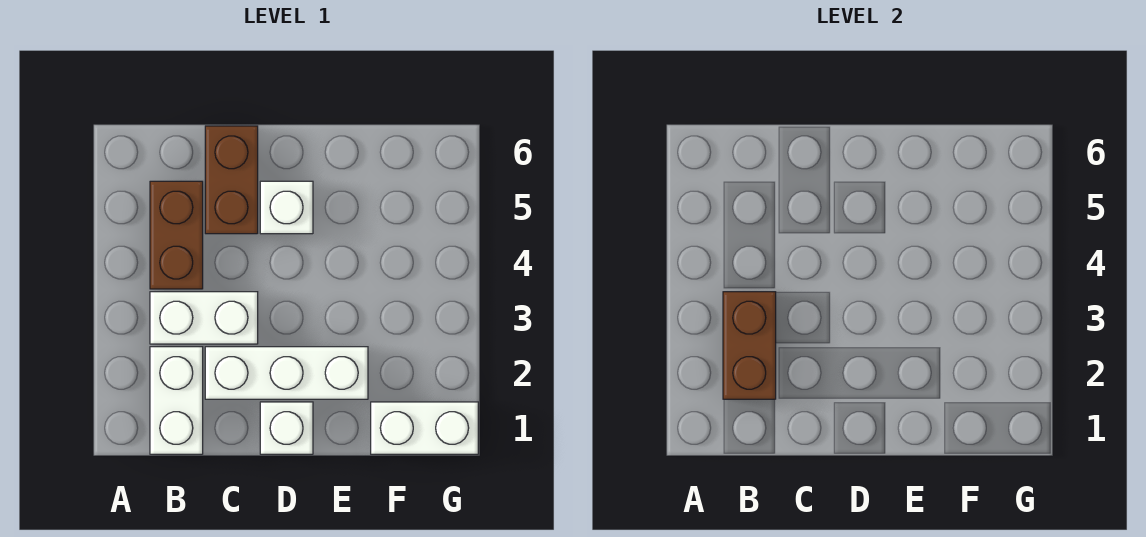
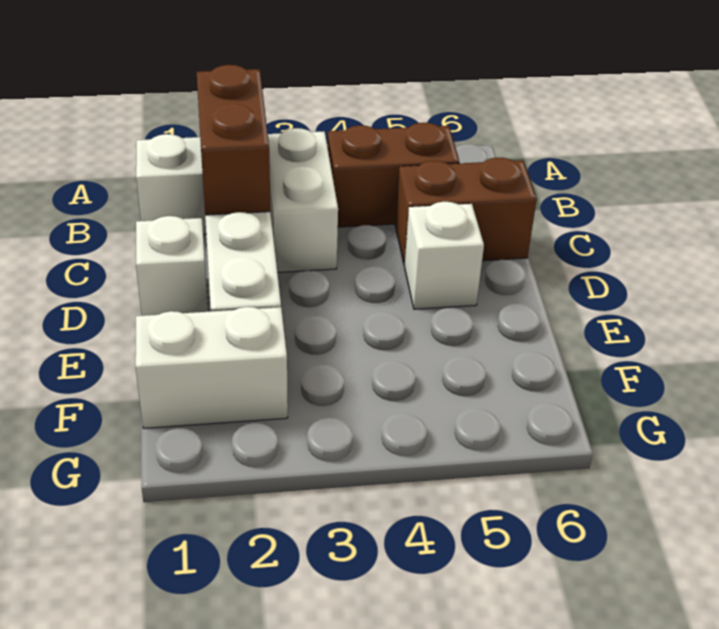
brown 1x2 brick [723,292,776,399] -> brown 1x2 brick turned to [197,65,270,215]
white 1x2 brick [371,402,478,454] -> white 1x2 brick turned to [135,307,288,428]

